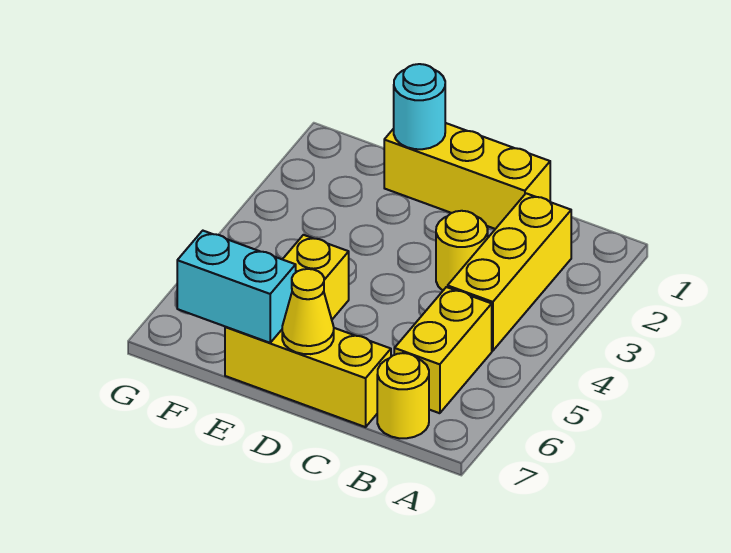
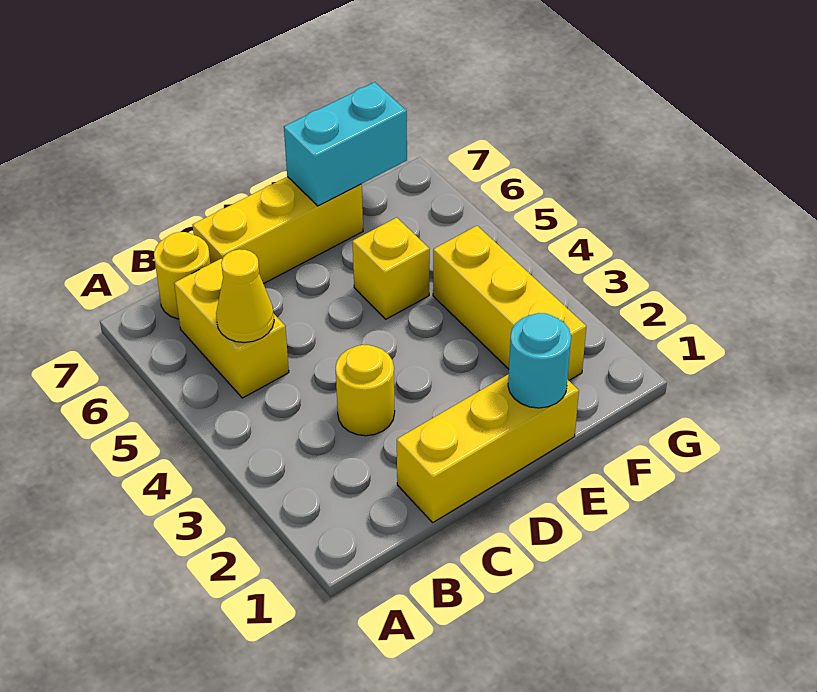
yellow 1x3 brick [448,193,571,351] -> yellow 1x3 brick moved to [433,226,587,380]
yellow 1x1 cone [282,269,334,354] -> yellow 1x1 cone moved to [216,249,274,343]

